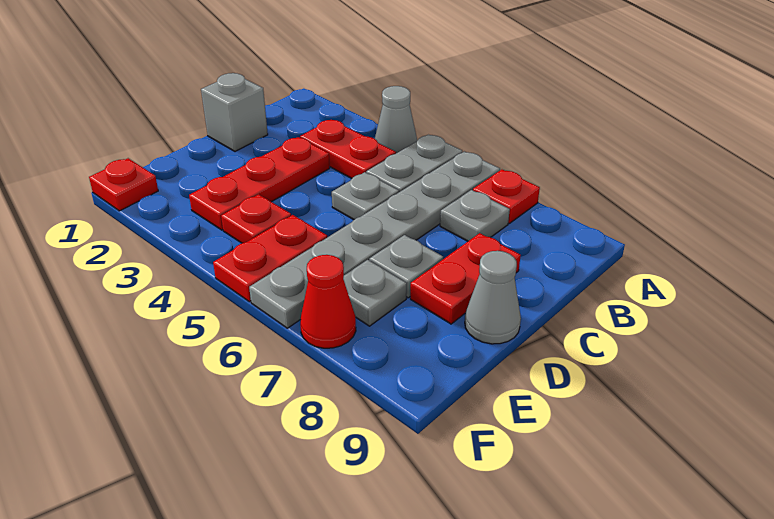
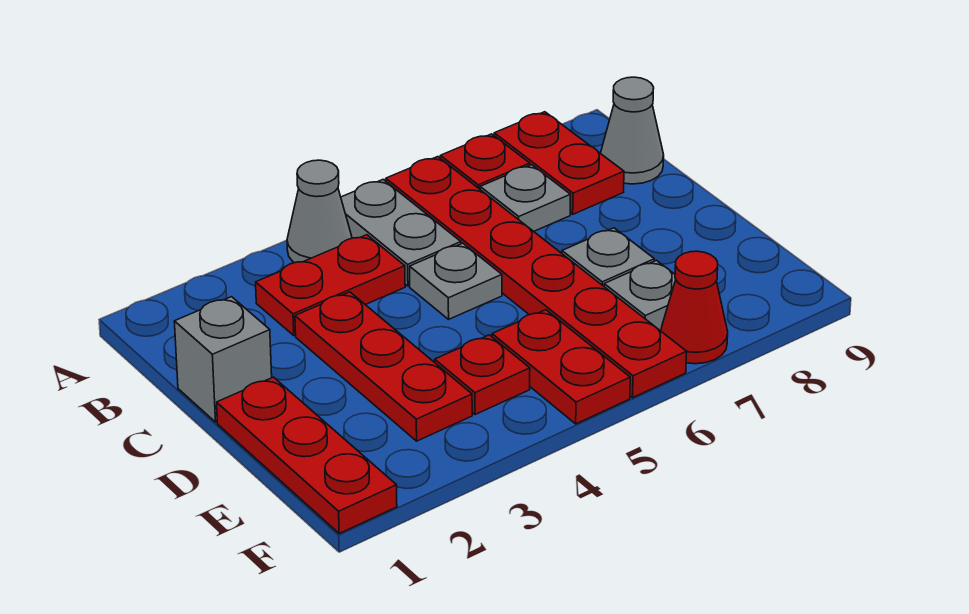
grey 1x6 plate [249,151,500,328] -> red 1x6 plate [386,157,687,398]
red 1x2 plate [410,233,521,324] -> red 1x2 plate moved to [494,112,624,214]
grey 1x1 cone [465,251,521,344] -> grey 1x1 cone moved to [601,77,664,184]
red 1x1 plate [89,158,158,211] -> red 1x3 plate [217,377,397,533]

